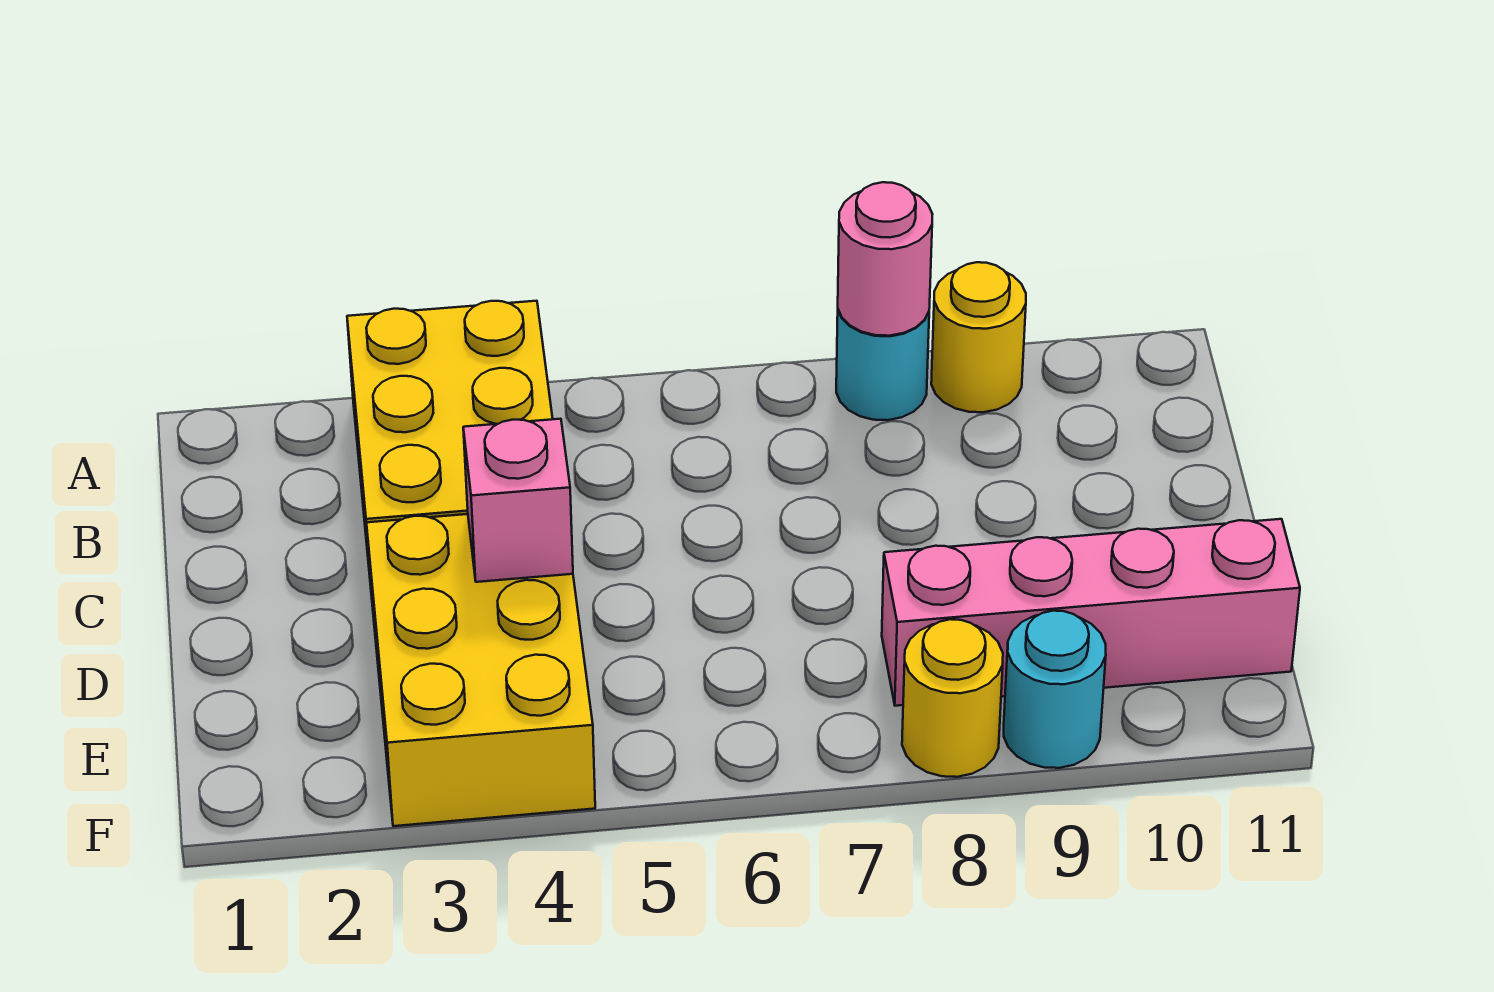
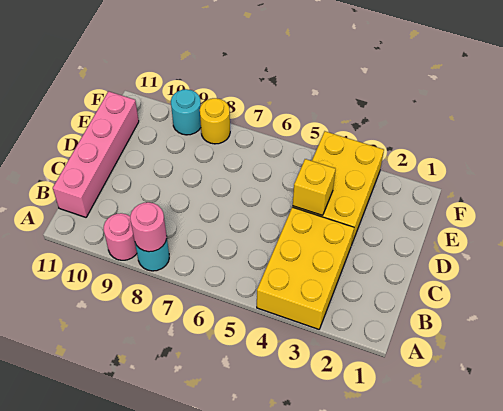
yellow 1x1 round brick [931,262,1026,412] -> pink 1x1 round brick [104,213,137,260]
pink 1x1 brick [463,419,573,582] -> yellow 1x1 brick [293,159,336,215]
pink 1x4 brick [882,519,1300,706] -> pink 1x4 brick turned to [53,91,139,217]

